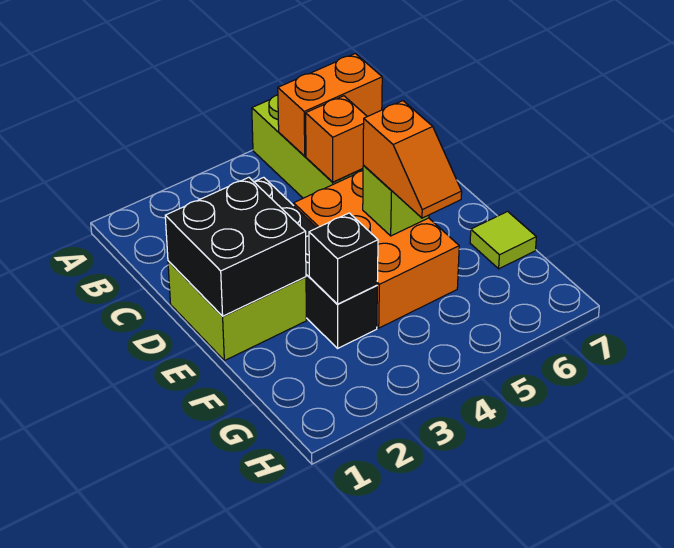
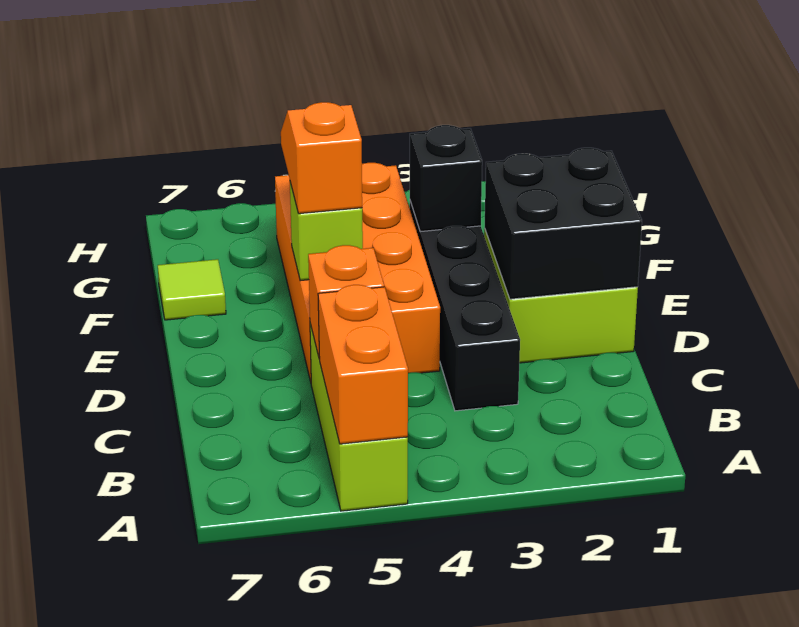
orange 1x2 brick [278,54,382,156] -> orange 1x2 brick turned to [318,285,408,444]
orange 2x3 brick [294,171,459,328] -> orange 2x4 brick [275,163,440,382]

